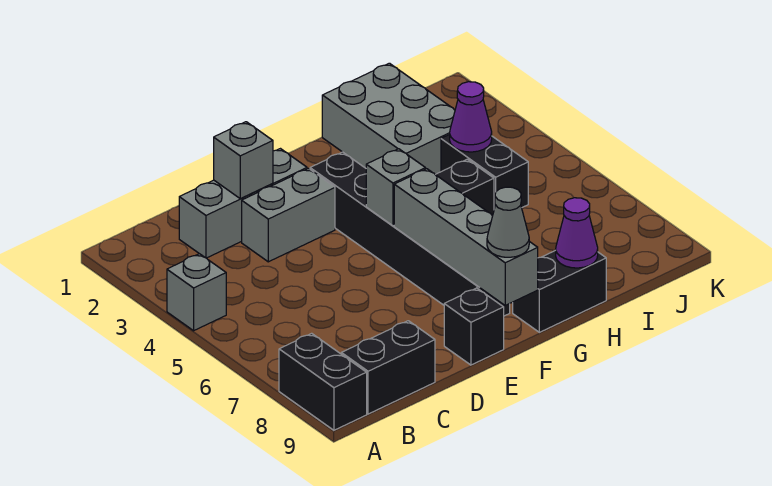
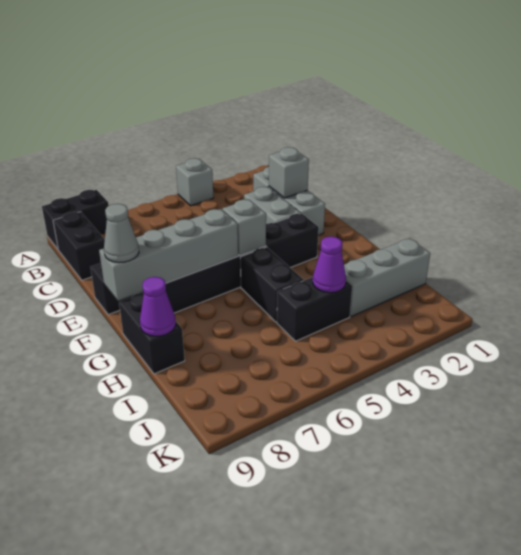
grey 2x3 brick [322,63,455,174] -> grey 1x3 brick [344,238,430,317]

